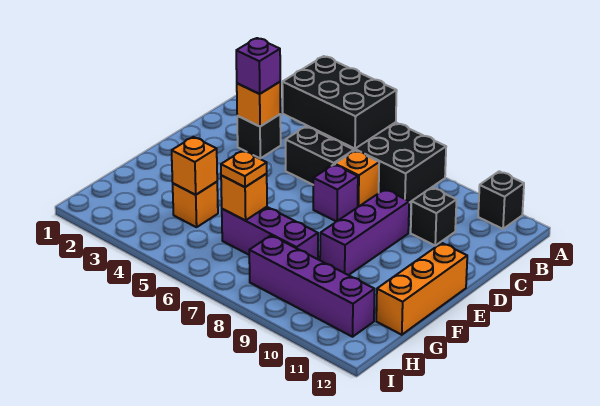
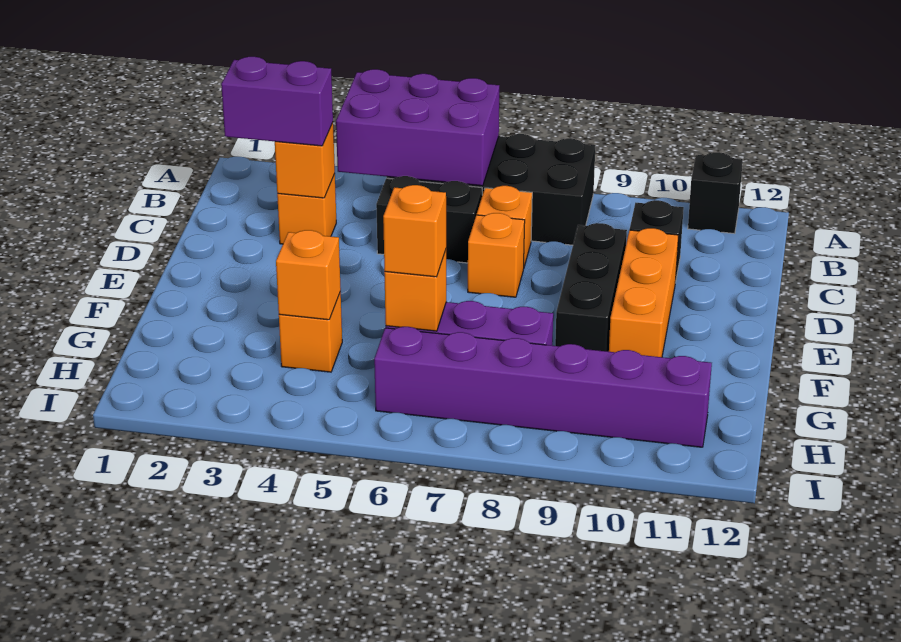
black 2x3 brick [282,56,397,149] -> purple 2x3 brick [336,69,499,186]
black 1x1 brick [237,114,281,158] -> orange 1x1 brick [277,174,336,244]
purple 1x1 brick [236,38,280,94] -> purple 1x2 brick [221,57,333,146]
purple 1x1 brick [313,165,358,222] -> orange 1x1 brick [468,213,525,297]
purple 1x3 brick [320,189,409,275] -> black 1x3 brick [555,223,627,352]
orange 1x3 brick [376,243,467,335] -> orange 1x3 brick moved to [609,228,678,357]
orange 1x1 plate [221,150,267,187] -> orange 1x1 brick [383,185,446,277]
purple 1x4 brick [249,236,375,337] -> purple 1x6 brick [374,327,712,447]

